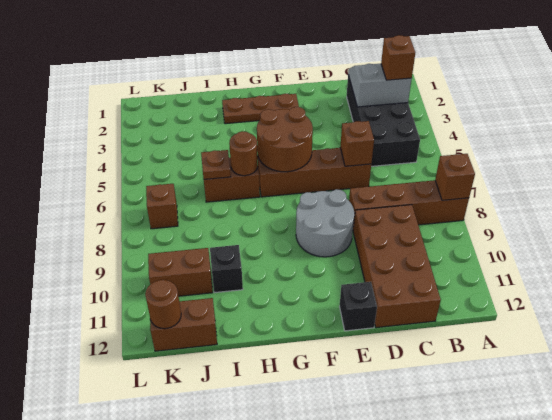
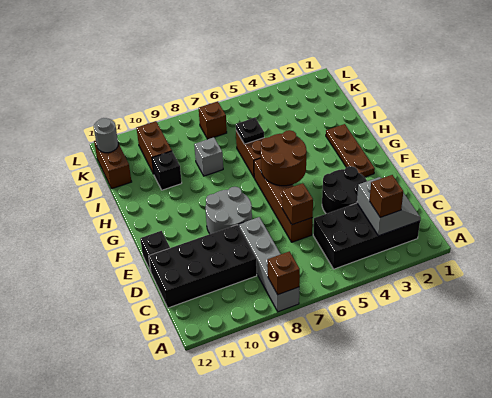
brown 1x4 brick [349,180,469,230] -> grey 1x4 brick [239,217,299,312]
brown 2x4 brick [353,205,441,328] -> black 2x4 brick [149,225,257,308]
none -> black 2x2 round brick [322,166,367,214]
brown 1x1 round brick [229,131,258,176] -> none
brown 1x1 plate [201,150,231,179] -> black 1x1 plate [236,118,264,144]
none -> grey 1x1 brick [194,137,223,176]
brown 1x1 round brick [145,280,181,329] -> grey 1x1 round brick [94,118,118,153]

